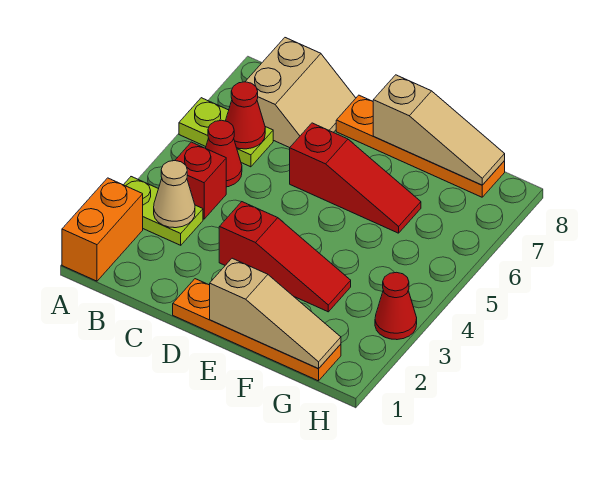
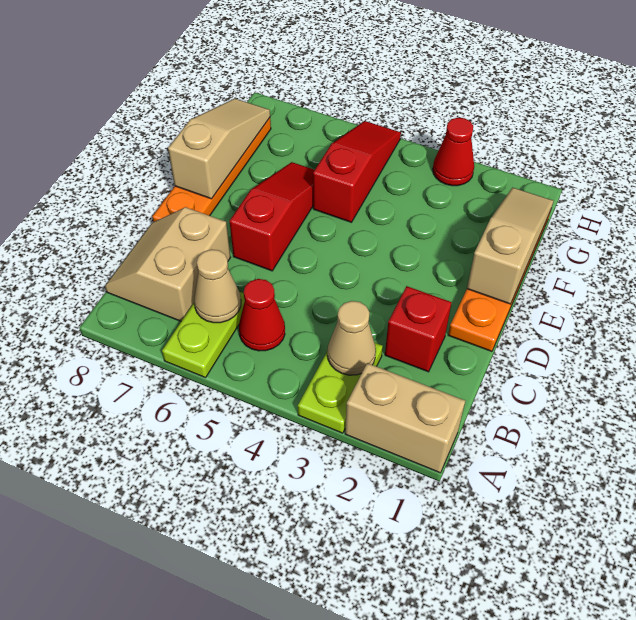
orange 1x2 brick [62,178,143,281] -> tan 1x2 brick [345,363,465,473]
red 1x1 brick [175,142,226,219] -> red 1x1 brick moved to [385,286,452,372]
red 1x1 cone [226,82,265,149] -> tan 1x1 cone [194,249,241,323]
tan 2x2 slope [245,38,356,148] -> tan 2x2 slope turned to [105,207,230,321]
red 1x3 slope [219,202,351,312] -> red 1x3 slope moved to [313,121,401,222]

